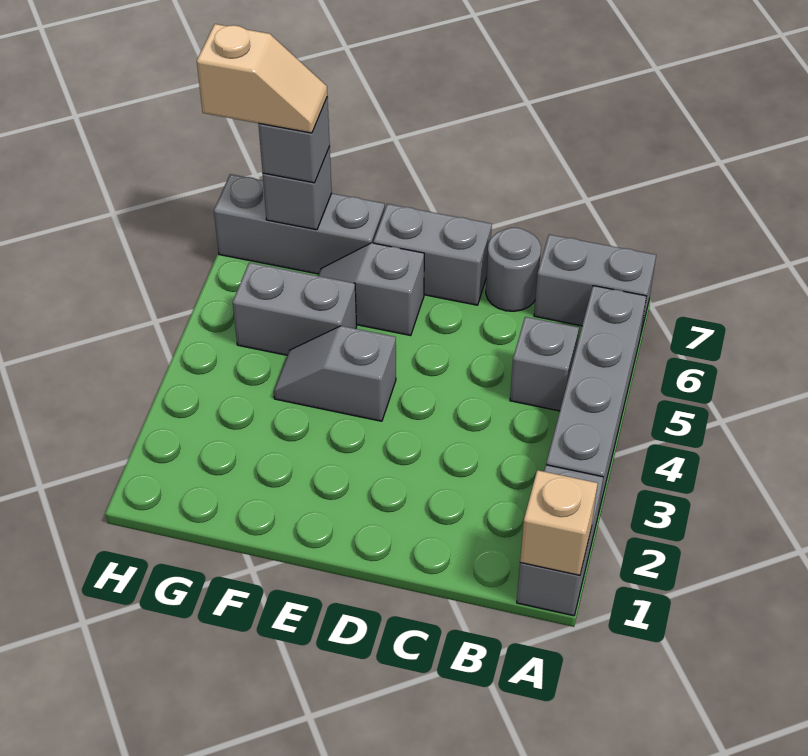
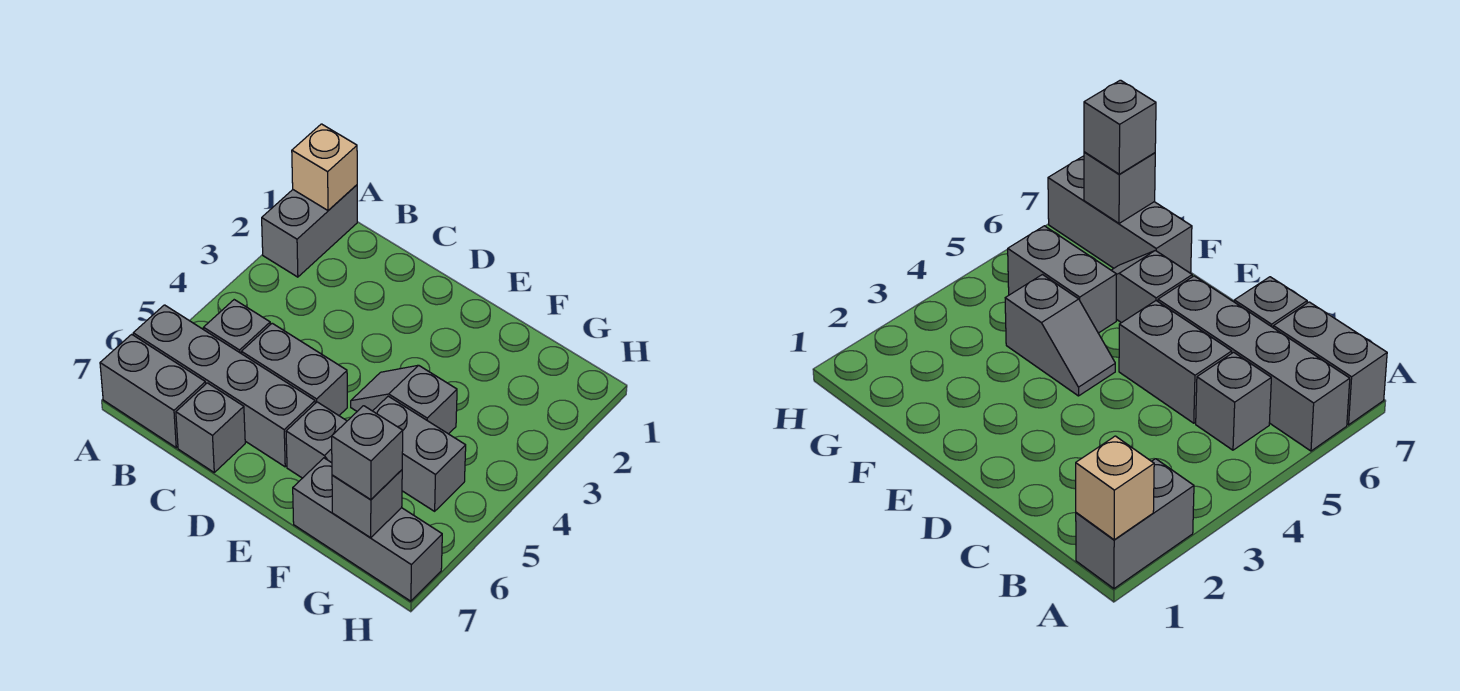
grey 1x4 brick [546,286,646,514] -> grey 1x4 brick turned to [133,305,315,467]
grey 1x1 round brick [486,227,541,311] -> grey 1x1 brick [176,383,245,472]
grey 1x2 brick [373,204,492,305] -> grey 1x2 brick moved to [241,323,347,415]
grey 1x2 slope [274,326,396,421] -> grey 1x2 slope turned to [351,365,457,434]
tan 1x2 slope [197,24,327,133] -> none

